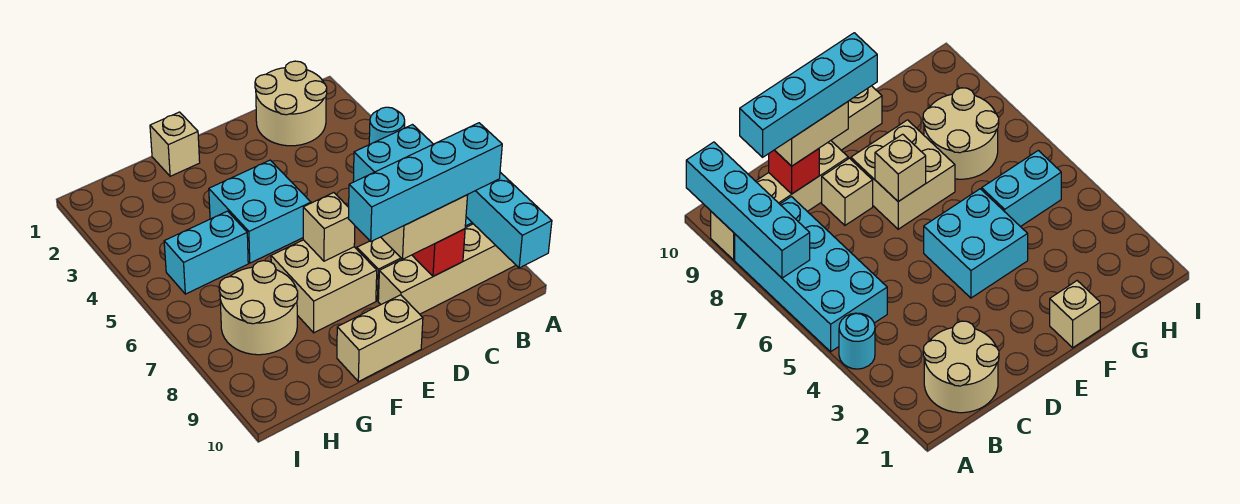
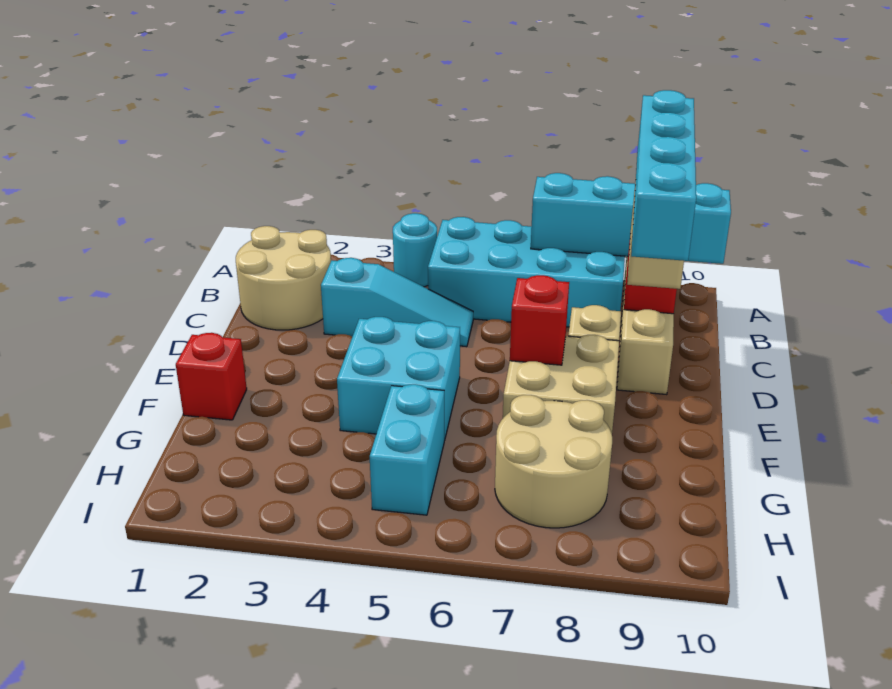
none -> cyan 1x3 slope [321,258,473,347]
tan 1x1 brick [303,193,355,261] -> red 1x1 brick [510,275,569,365]
tan 1x2 brick [337,295,423,382] -> none
tan 1x1 brick [150,112,200,176] -> red 1x1 brick [176,333,247,420]

